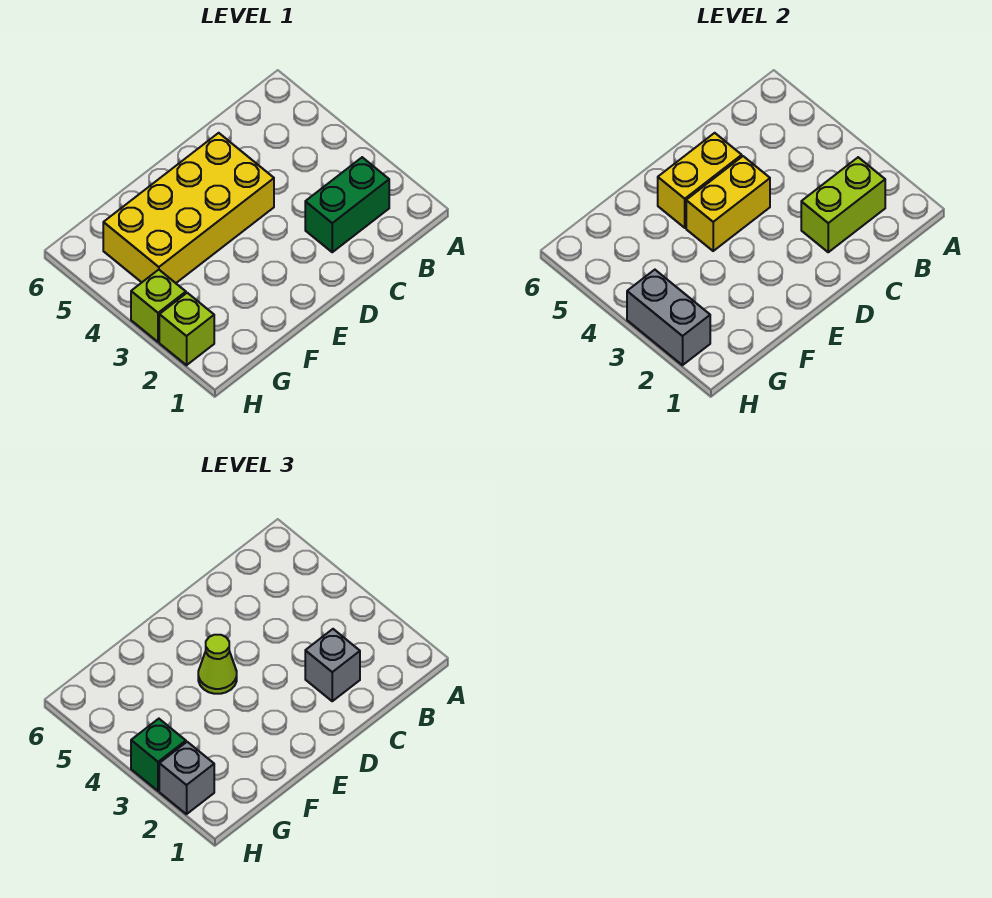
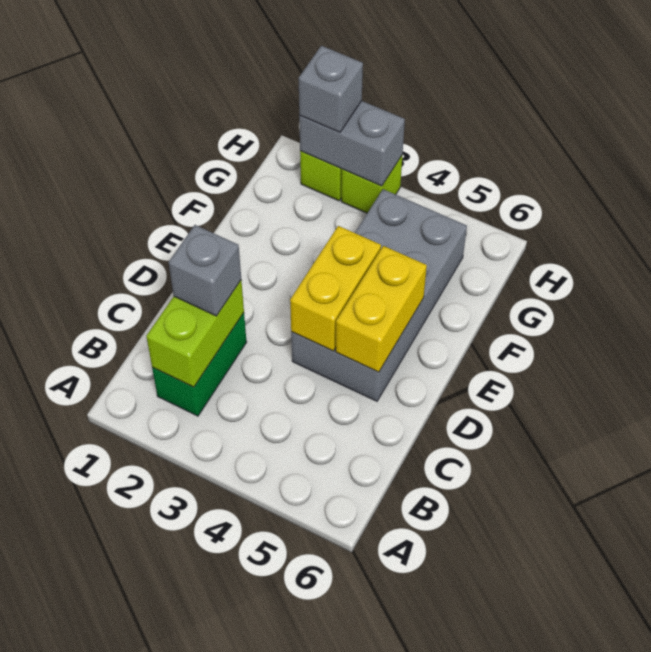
yellow 2x4 brick [103,133,274,283] -> grey 2x4 brick [291,189,467,401]
lime 1x1 cone [198,635,237,694] -> none
green 1x1 brick [131,719,186,791] -> none

